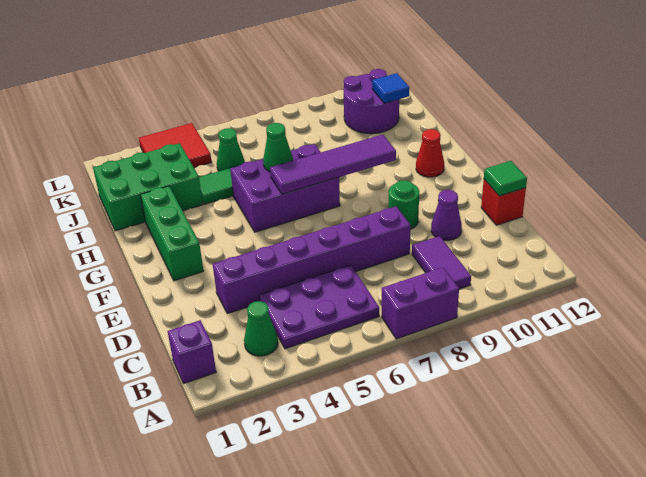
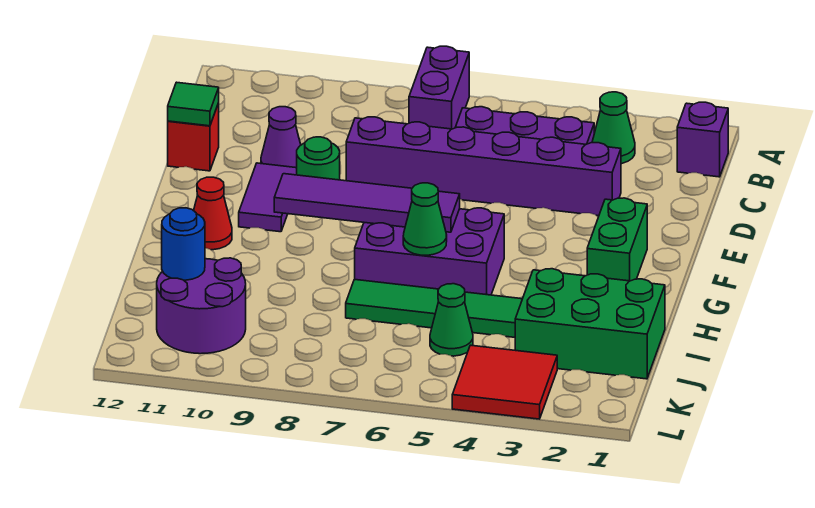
purple 1x2 brick [382,267,459,339] -> purple 1x2 brick turned to [409,46,469,129]
purple 1x2 tile [412,236,471,289] -> purple 1x2 tile moved to [239,163,297,232]
green 1x3 brick [141,186,203,281] -> green 1x2 brick [587,198,647,281]
blue 1x1 tile [372,73,409,103] -> blue 1x1 round brick [162,208,205,280]

